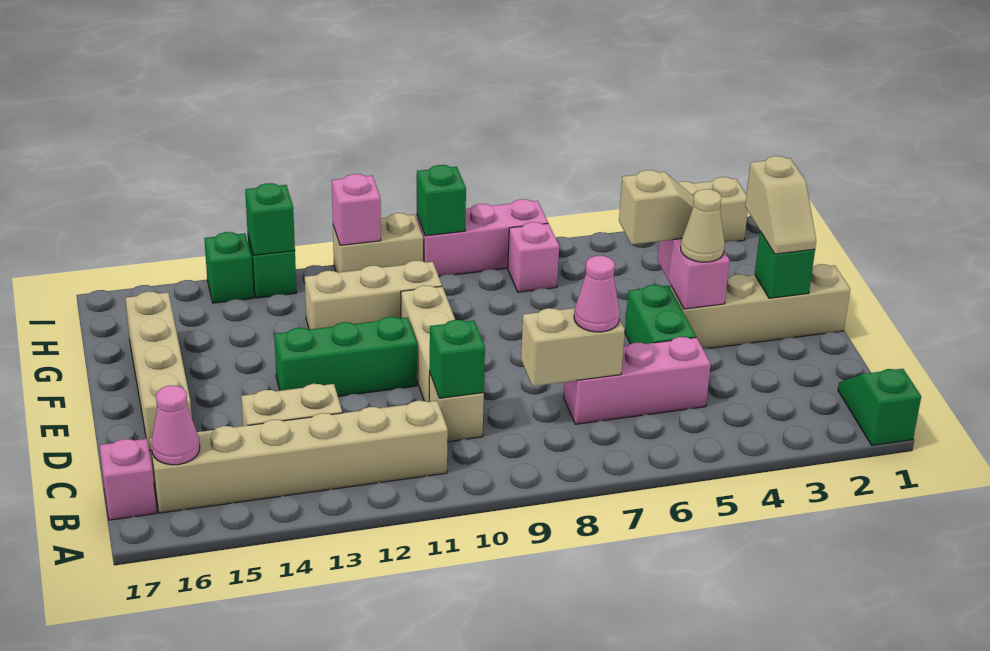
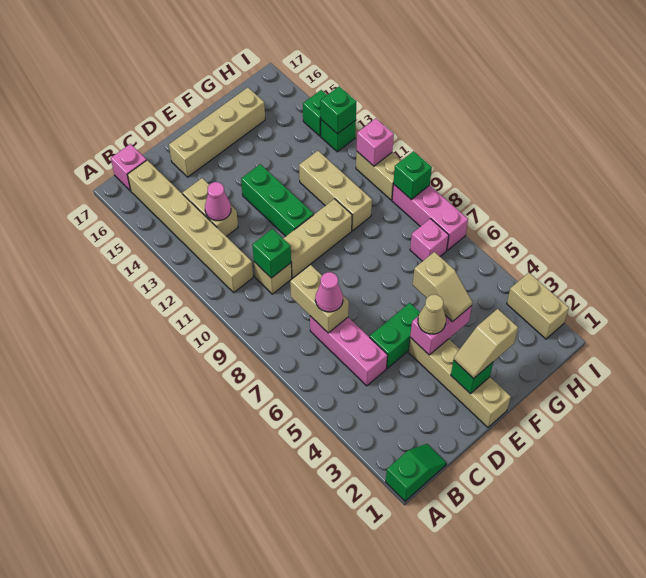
pink 1x1 cone [151,385,200,465] -> pink 1x1 cone moved to [205,182,231,221]

